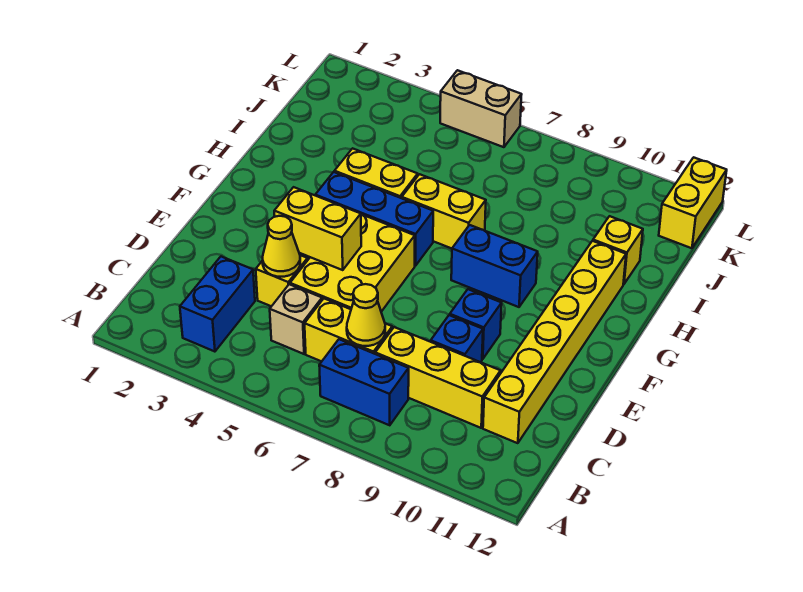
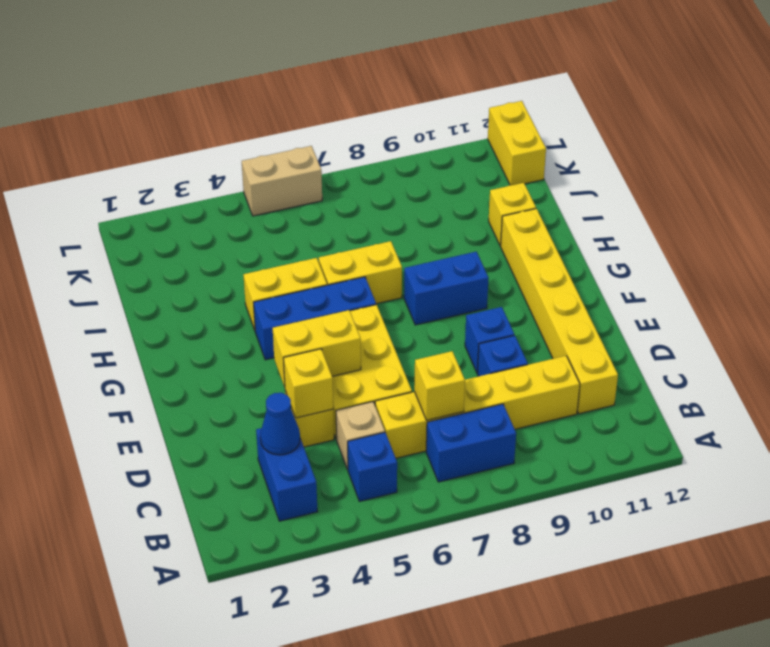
none -> blue 1x1 brick [348,432,397,501]
none -> blue 1x1 cone [260,393,300,455]
yellow 1x1 cone [347,284,385,346] -> yellow 1x1 brick [414,351,465,420]
yellow 1x1 cone [263,216,300,277] -> yellow 1x1 brick [283,349,333,418]

